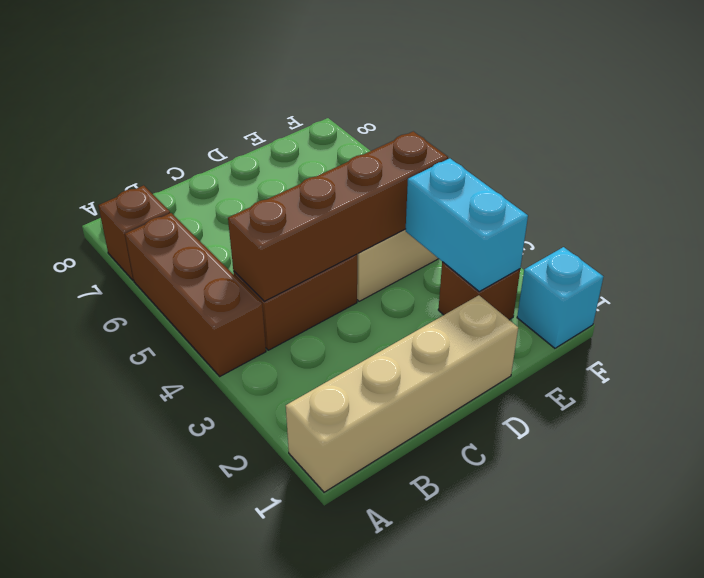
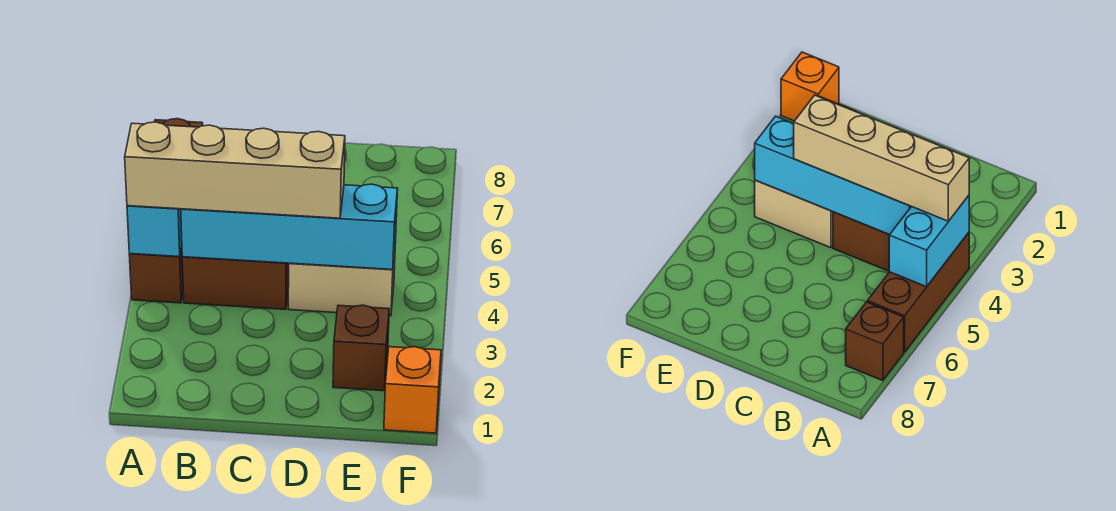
tan 1x4 brick [286,295,518,492] -> tan 1x4 brick moved to [125,122,345,218]
brown 1x4 brick [228,131,448,301] -> cyan 1x4 brick [181,184,398,269]
cyan 1x2 brick [406,158,528,291] -> cyan 1x2 brick moved to [127,206,182,257]
cyan 1x1 brick [517,247,603,348] -> orange 1x1 brick [384,347,441,433]

